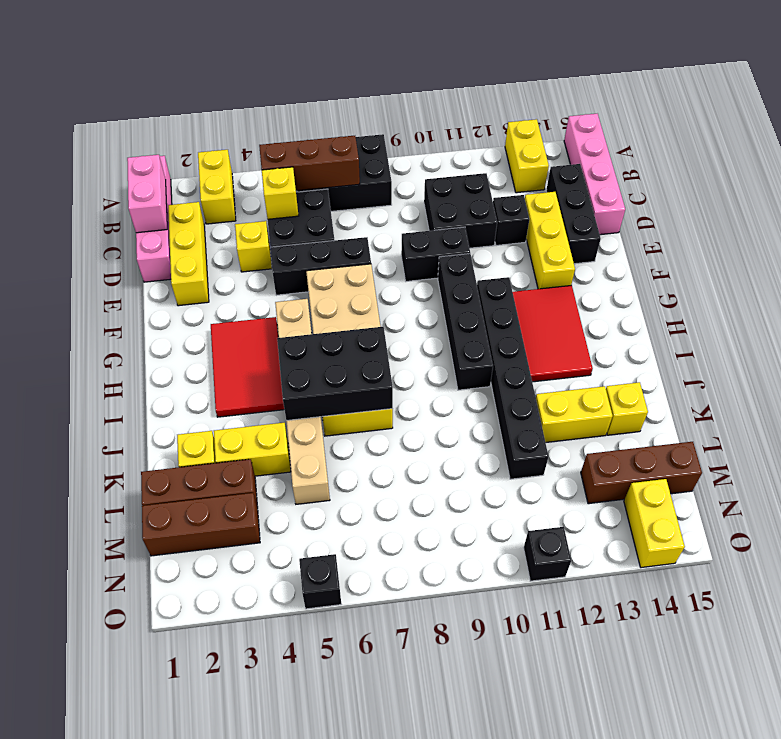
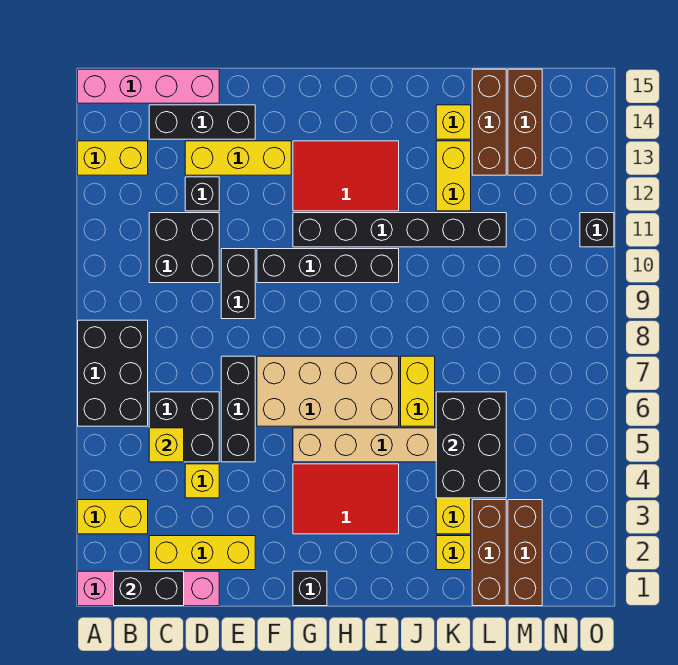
pink 1x2 brick [127,155,167,233] -> black 1x2 brick [114,571,184,606]
brown 1x3 brick [259,136,360,191] -> brown 1x3 brick moved to [472,69,506,175]
black 2x3 brick [277,327,393,421] -> black 2x3 brick moved to [436,392,506,498]
yellow 1x2 brick [624,479,685,568] -> none
black 1x1 brick [299,554,341,609] -> black 1x1 brick moved to [293,571,327,606]

